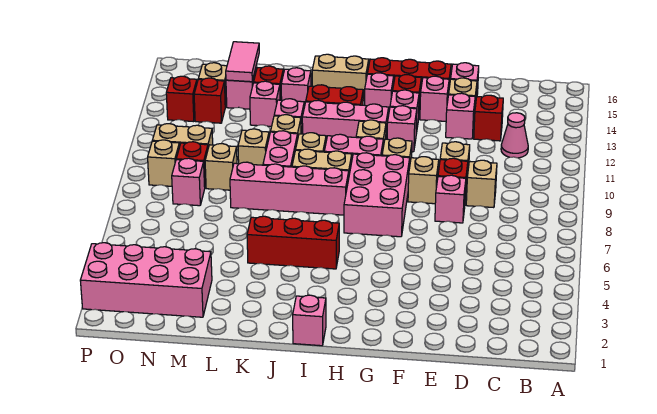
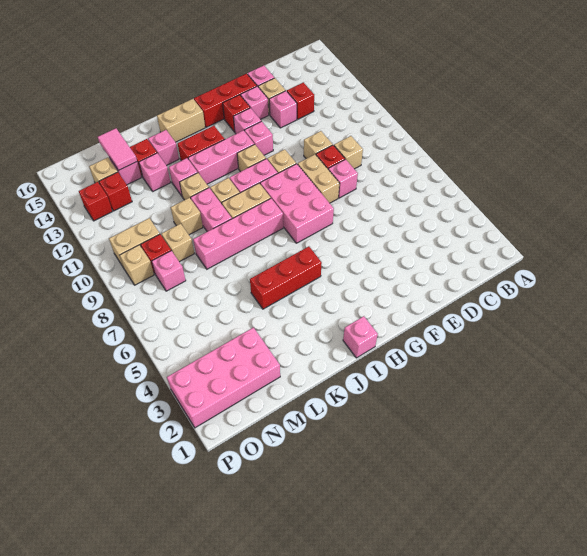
pink 1x1 cone [501,113,528,158] -> none
tan 1x1 brick [408,157,439,204] -> tan 1x2 brick [298,155,340,203]
pink 1x1 brick [365,73,394,116] -> none

